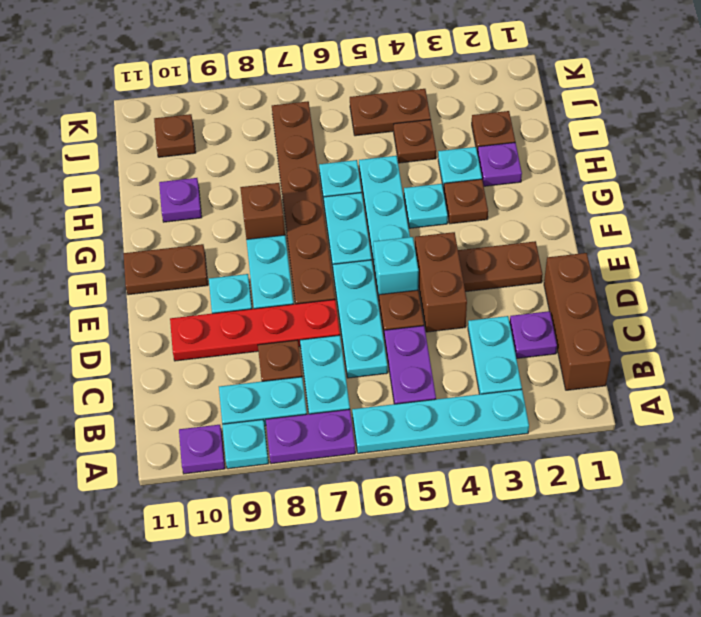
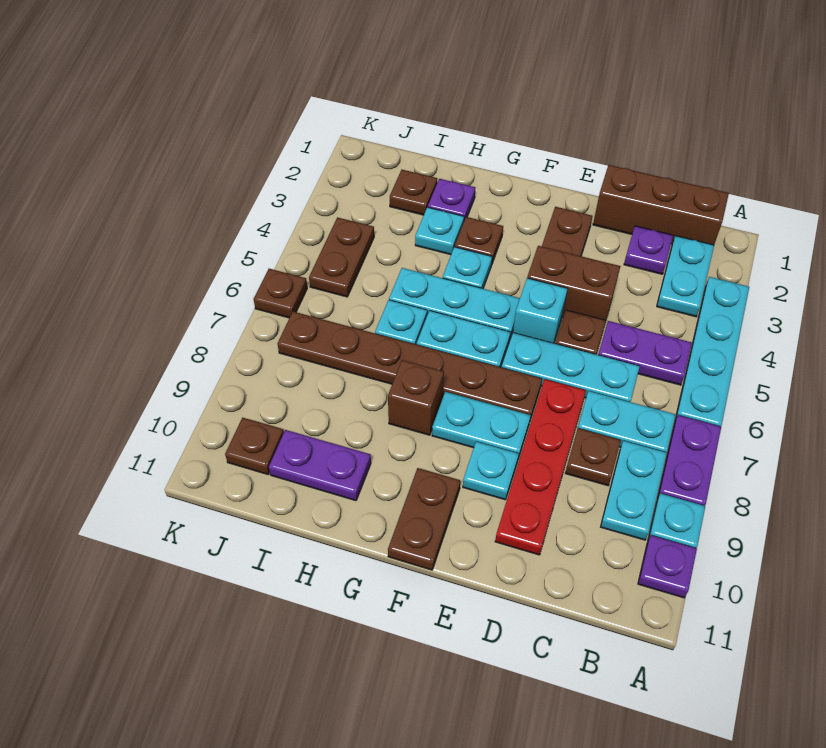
cyan 1x2 plate [468,316,522,394] -> cyan 1x2 plate turned to [657,236,714,317]
purple 1x1 plate [159,178,202,222] -> purple 1x2 plate [269,430,371,501]
brown 1x1 plate [394,120,436,163] -> brown 1x1 plate moved to [254,269,307,318]

